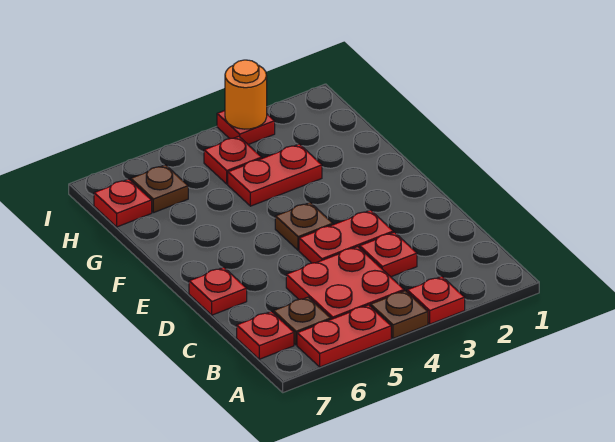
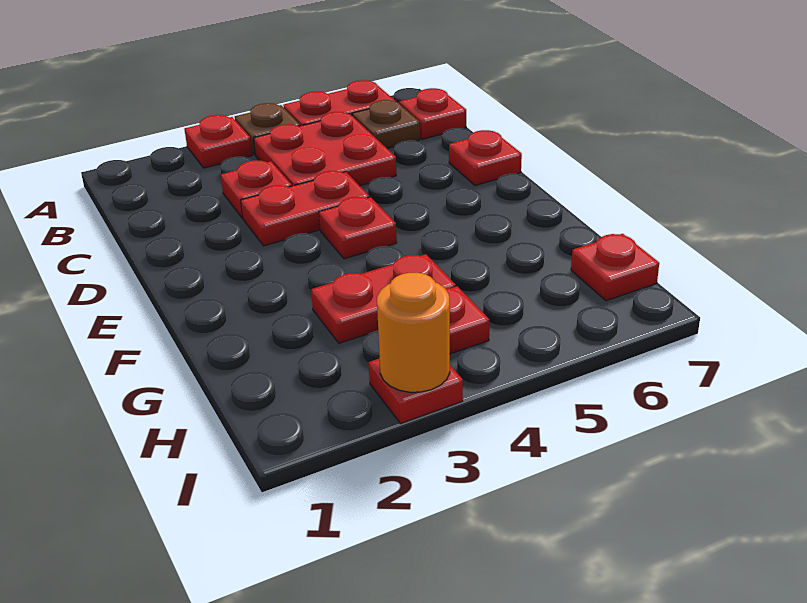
brown 1x1 plate [275,203,333,250] -> red 1x1 plate [319,197,397,259]
brown 1x1 plate [131,165,188,213] -> none

